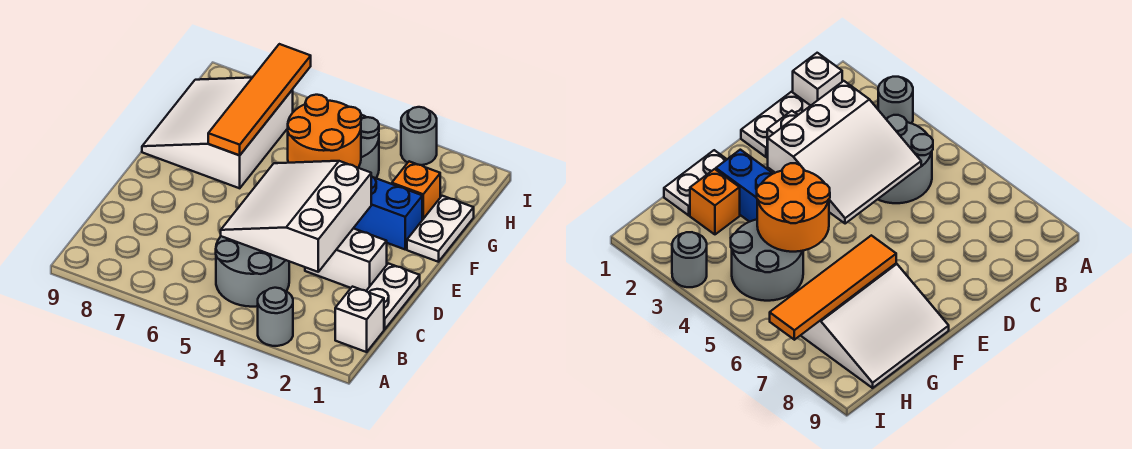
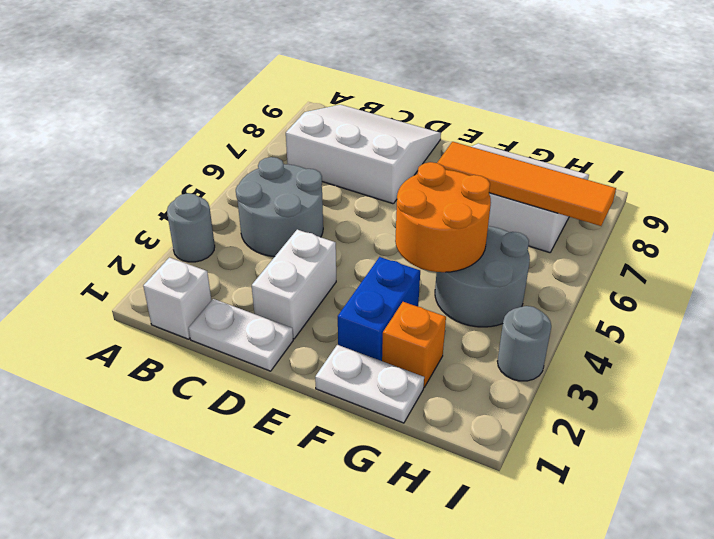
white 3x3 slope [221,161,371,272] -> white 3x3 slope moved to [286,105,441,204]

